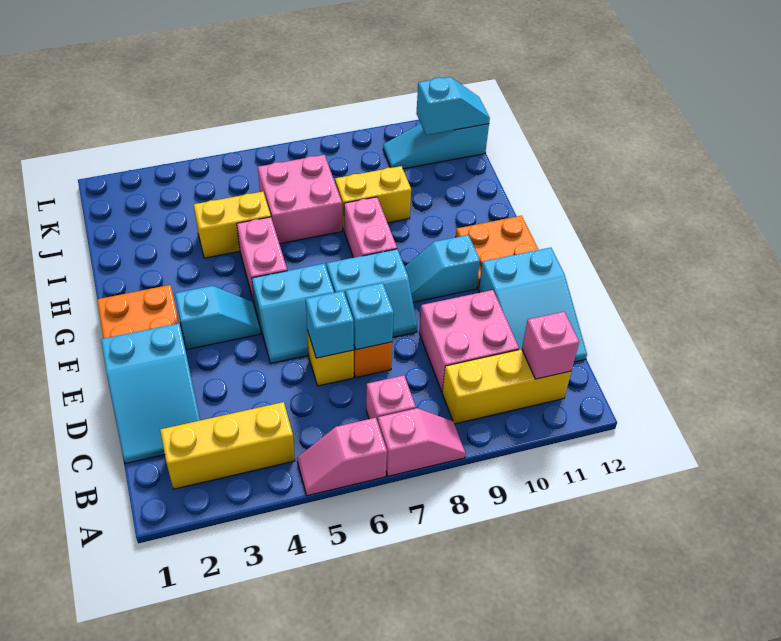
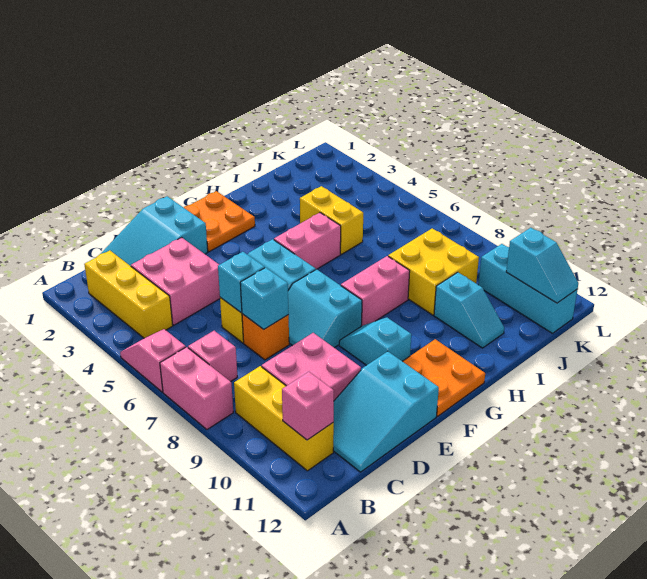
pink 1x2 slope [378,408,465,476] -> pink 1x2 brick [160,347,233,429]
cyan 1x2 slope [175,286,260,349] -> cyan 1x2 slope moved to [434,272,504,348]
pink 2x2 brick [258,155,342,244] -> pink 2x2 brick moved to [131,238,220,325]
yellow 1x2 brick [335,166,411,230] -> yellow 2x2 brick [388,228,479,315]
cyan 1x3 slope [383,124,489,169] -> cyan 1x3 brick [478,244,578,333]

